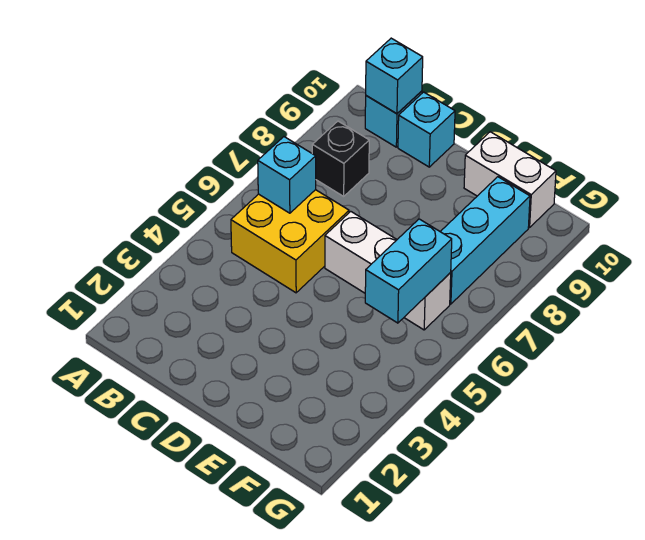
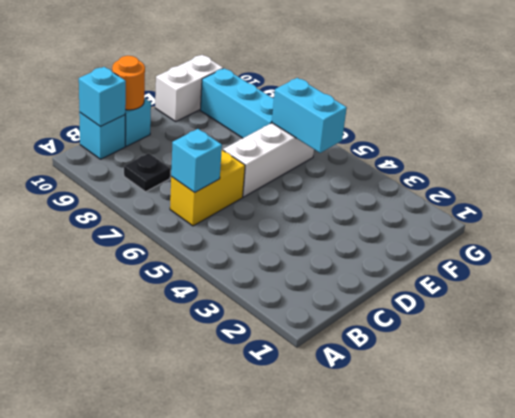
yellow 2x2 brick [231,190,349,293] -> yellow 1x2 brick [170,150,245,226]
black 1x1 brick [312,121,369,196] -> black 1x1 plate [124,153,170,192]
none -> orange 1x1 round brick [112,56,145,110]

